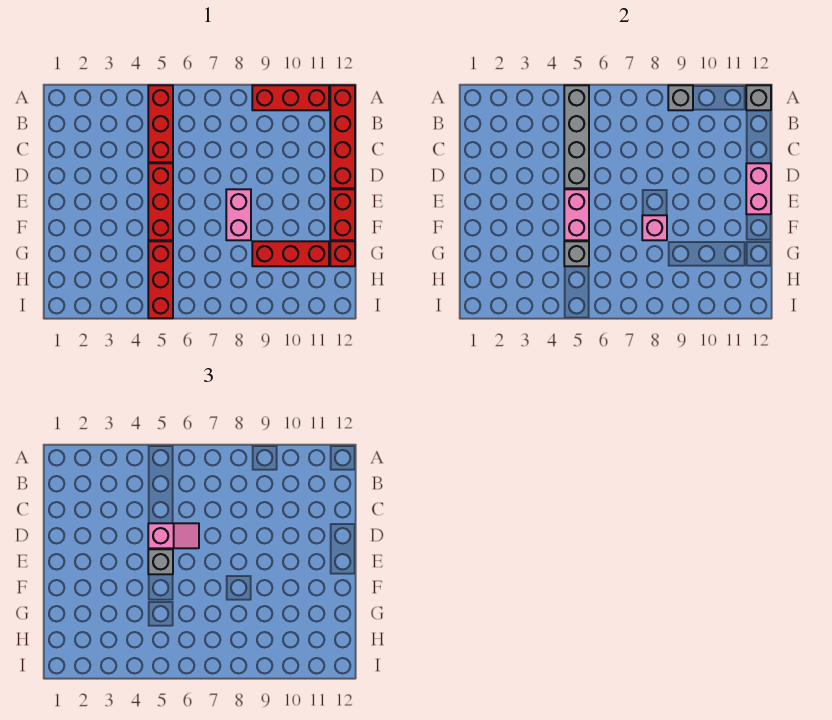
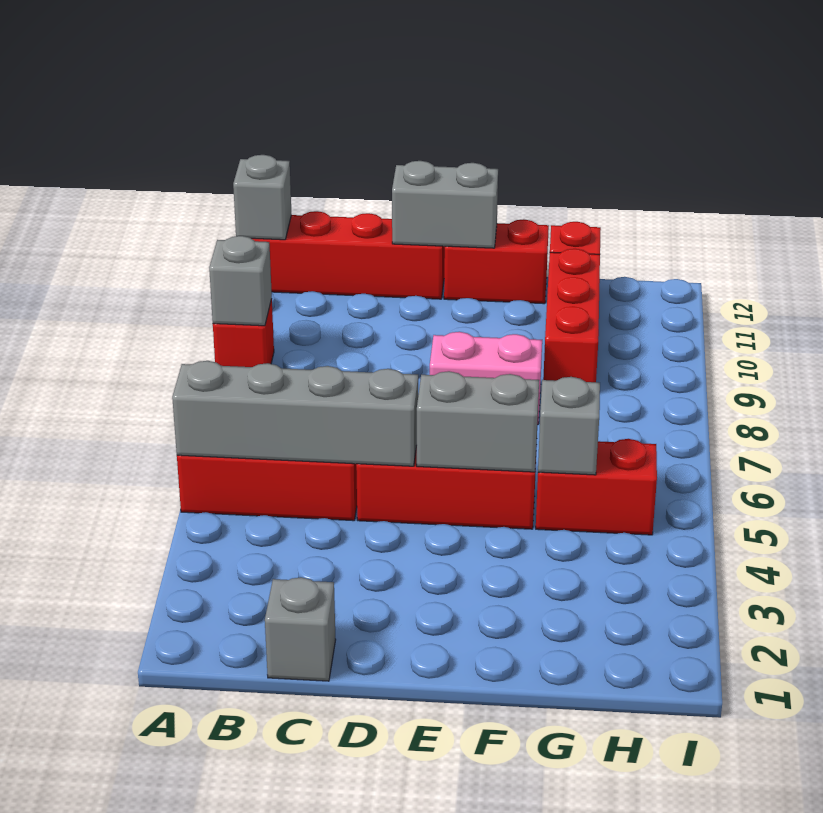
red 1x3 brick [252,85,329,110] -> red 1x1 brick [213,299,274,367]
pink 1x2 slope [148,523,199,548] -> none
pink 1x2 brick [746,163,771,214] -> grey 1x2 brick [392,161,498,248]
pink 1x2 brick [564,189,589,240] -> grey 1x2 brick [417,371,539,472]
grey 1x1 brick [148,549,173,574] -> grey 1x1 brick moved to [265,577,336,681]
pink 1x1 brick [642,215,667,240] -> none
red 1x3 brick [148,241,173,318] -> red 1x2 brick [536,439,657,535]

